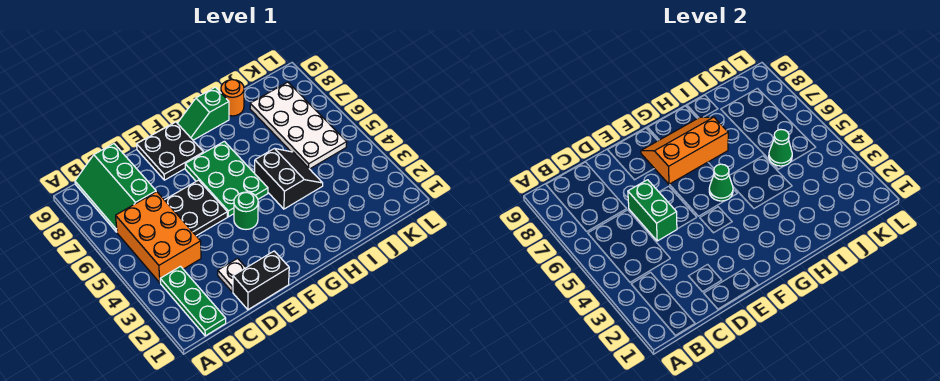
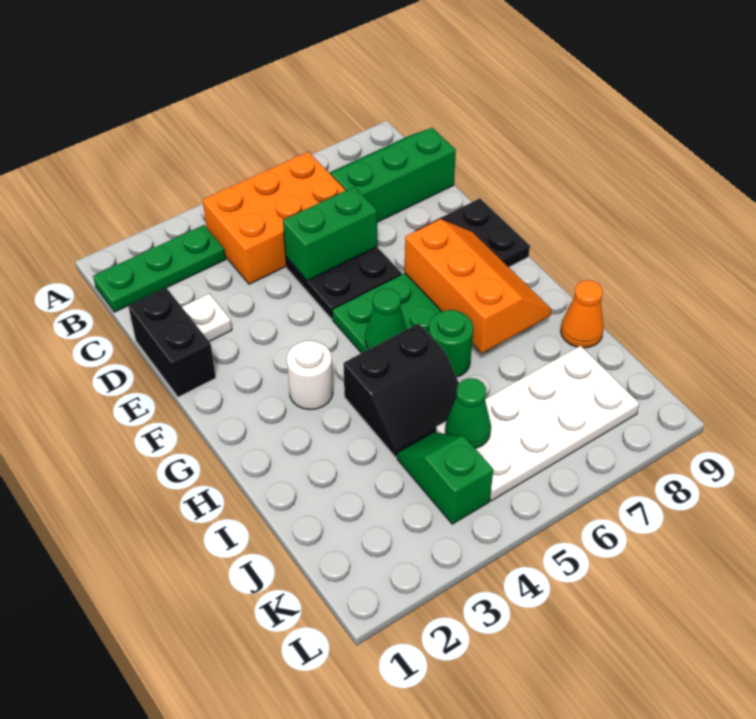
green 1x1 round brick [234,192,258,229] -> green 1x1 round brick moved to [429,310,473,377]
none -> white 1x1 round brick [287,341,333,410]
green 1x2 slope [177,87,229,140] -> green 1x2 slope moved to [397,432,493,524]
orange 1x1 round brick [221,80,244,116] -> orange 1x1 cone [561,280,604,348]

